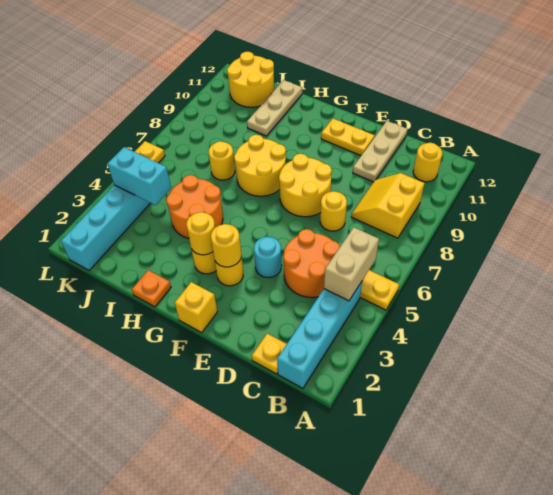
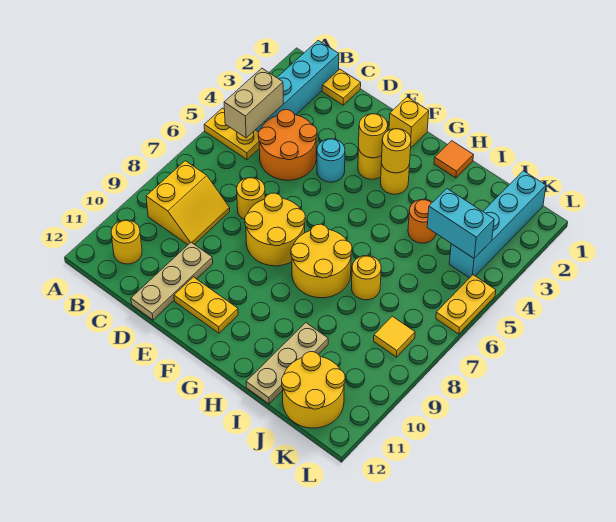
orange 1x1 plate [132,270,171,307] -> orange 1x1 tile [434,141,473,178]
orange 2x2 round brick [166,175,223,238] -> orange 1x1 round brick [408,199,436,243]
none -> yellow 1x1 tile [374,316,415,357]

